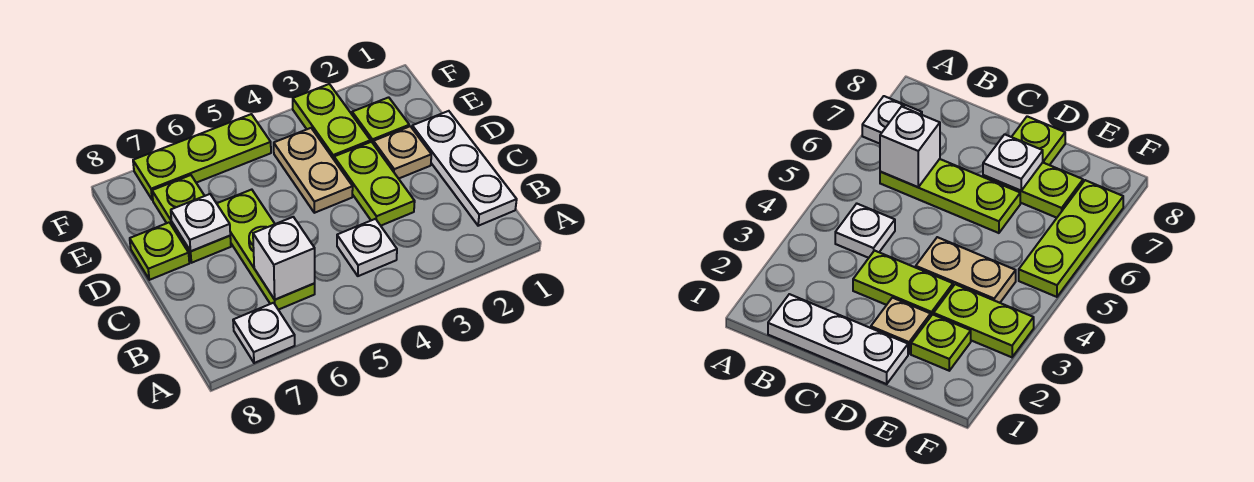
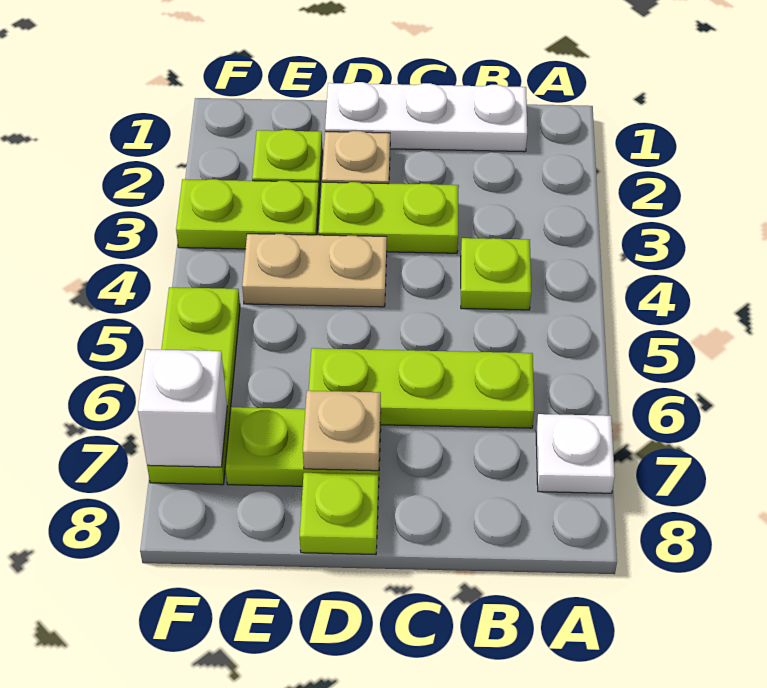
white 1x1 plate [337,219,397,276] -> lime 1x1 plate [461,238,531,310]
white 1x1 brick [253,217,315,300] -> white 1x1 brick moved to [138,349,227,467]
white 1x1 plate [171,194,230,251] -> tan 1x1 plate [303,391,381,471]

